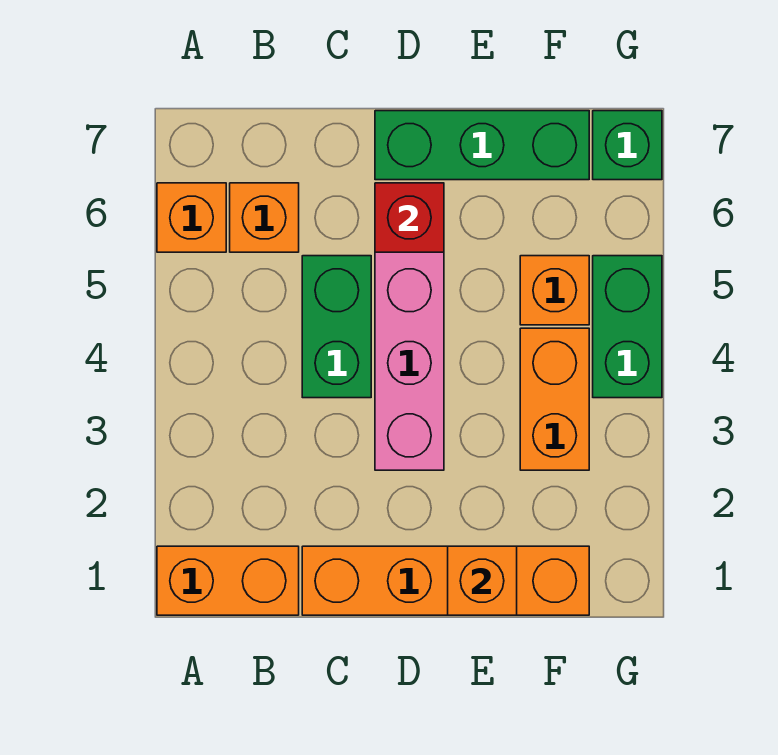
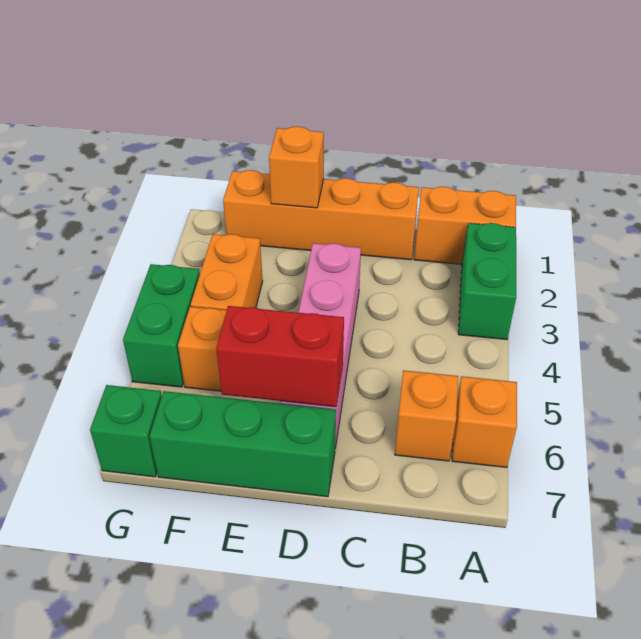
green 1x2 brick [302,256,371,398] -> green 1x2 brick moved to [458,223,516,340]
red 1x1 brick [375,183,444,252] -> red 1x2 brick [216,306,344,407]

